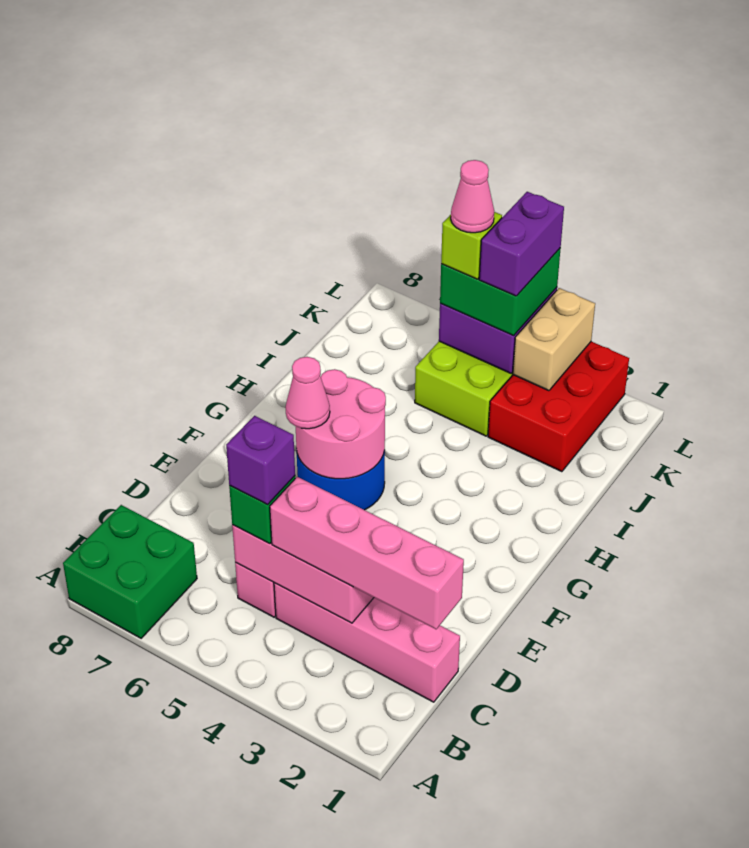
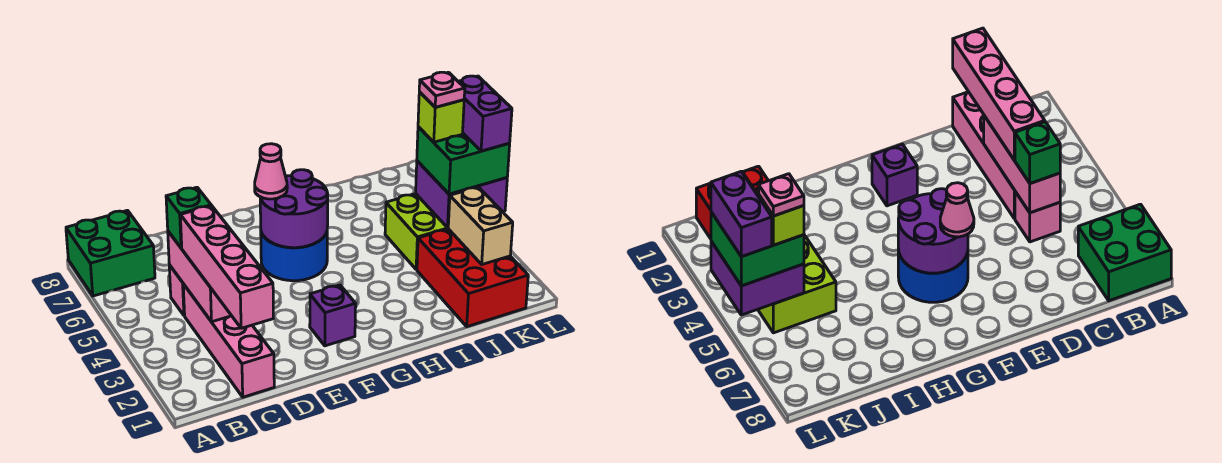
purple 1x1 brick [226,416,295,505] -> purple 1x1 brick moved to [310,285,356,346]
pink 2x2 round brick [296,369,386,479] -> purple 2x2 round brick [260,170,328,248]
red 2x3 brick [488,342,629,472] -> red 2x3 brick turned to [417,229,528,327]
tan 1x2 brick [513,288,595,391] -> tan 1x2 brick turned to [448,187,513,264]
purple 1x2 brick [479,192,564,296] -> purple 1x2 brick turned to [458,76,512,151]
pink 1x1 cone [451,160,494,233] -> pink 1x1 plate [419,72,465,107]

